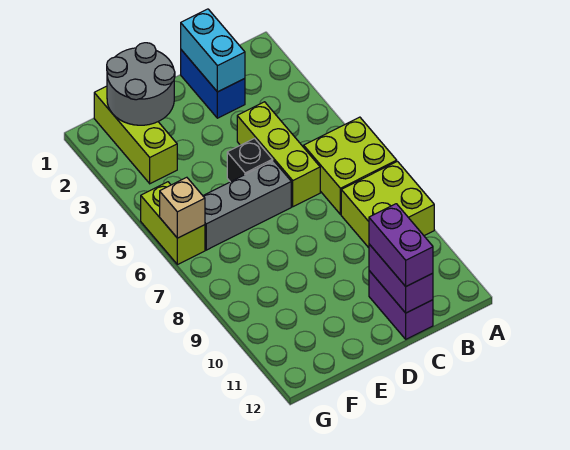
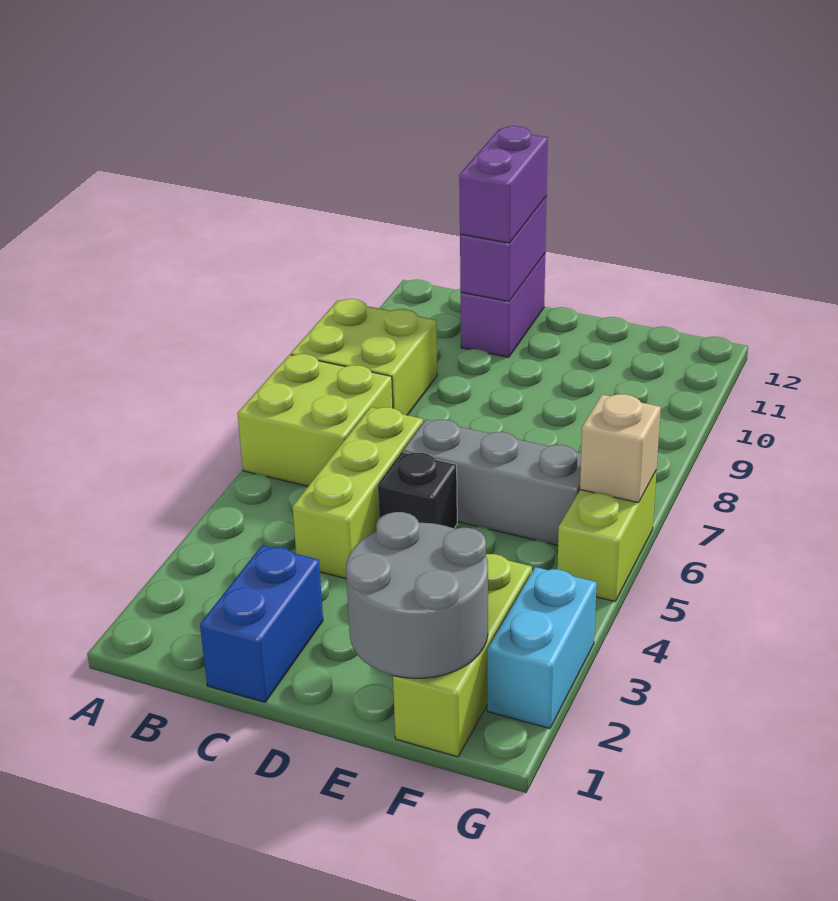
cyan 1x2 brick [181,9,245,92] -> cyan 1x2 brick moved to [487,567,597,729]

